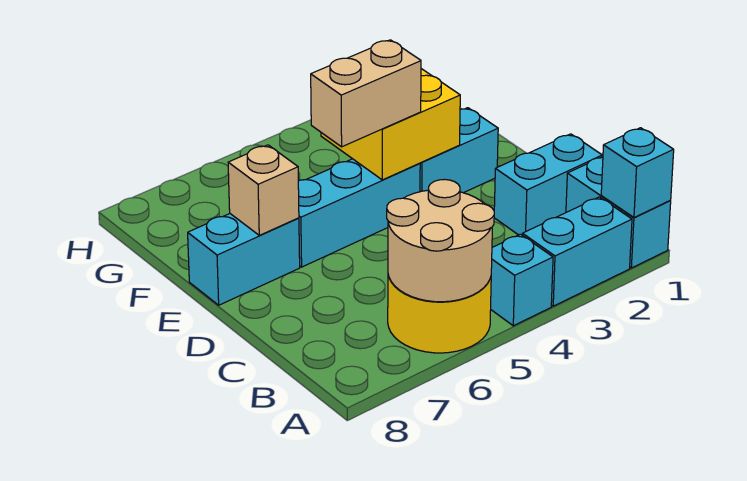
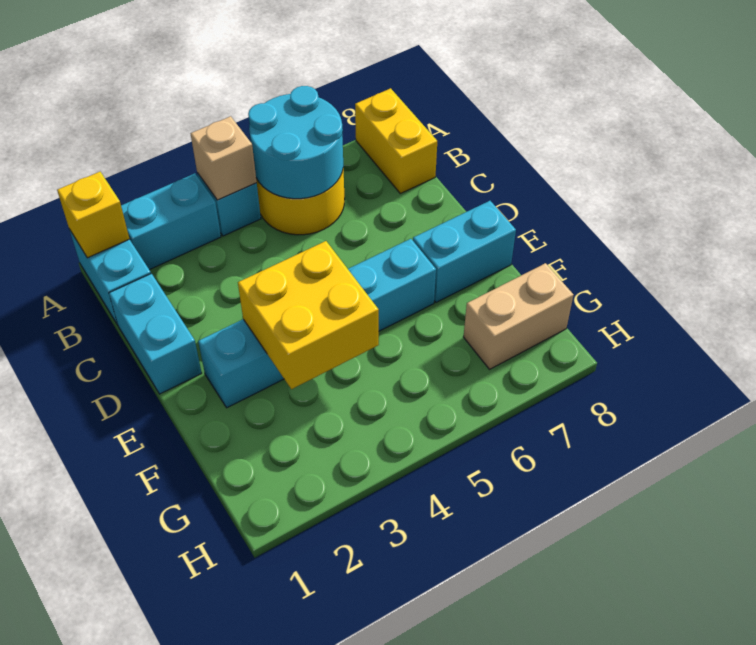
cyan 1x1 brick [601,128,674,217] -> yellow 1x1 brick [57,172,129,258]
tan 2x2 round brick [387,179,494,302] -> cyan 2x2 round brick [248,86,343,199]
none -> yellow 1x2 brick [355,88,437,194]
cyan 1x2 brick [494,134,602,235] -> cyan 1x2 brick turned to [109,274,202,394]
tan 1x2 brick [311,40,421,147] -> tan 1x2 brick moved to [464,263,574,369]
tan 1x1 brick [228,145,299,235] -> tan 1x1 brick moved to [191,116,257,200]

